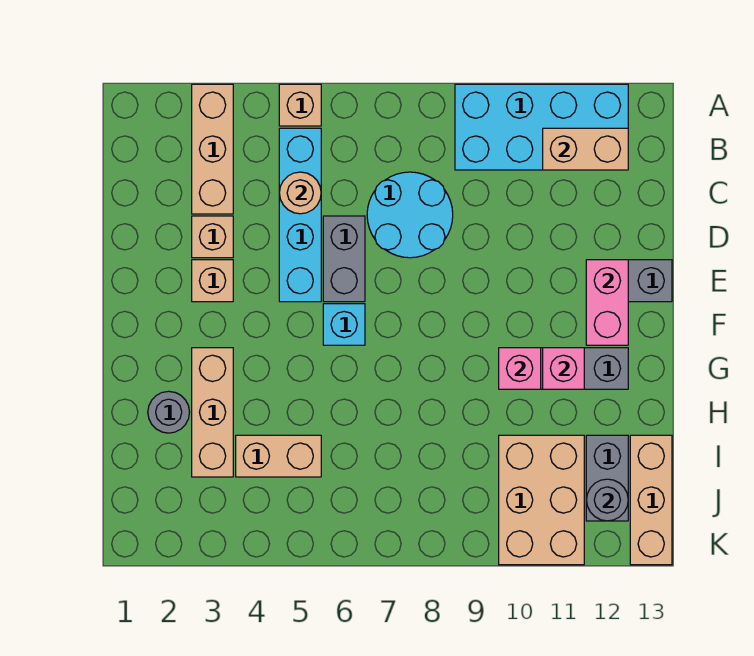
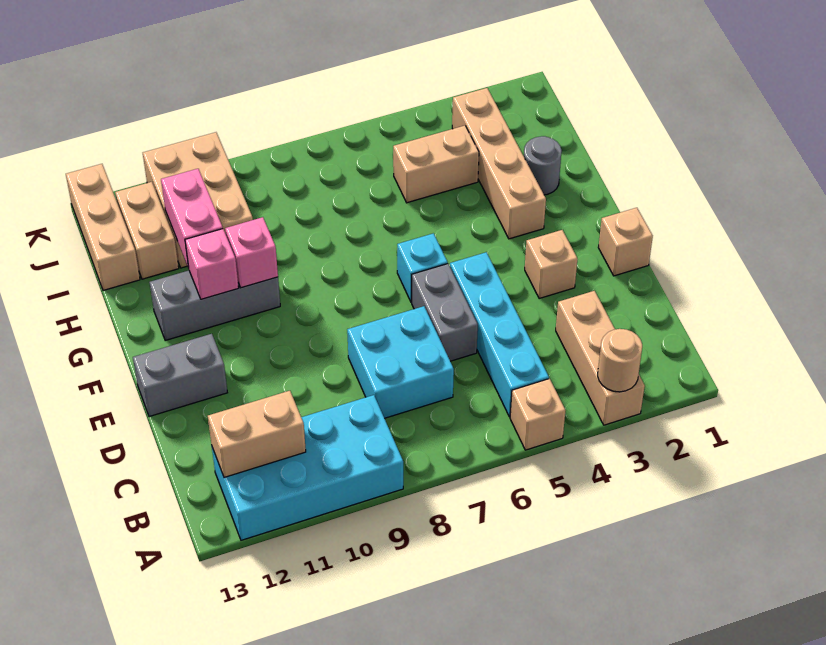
tan 1x1 round brick [279,172,321,214] -> tan 1x1 round brick moved to [598,329,642,392]
cyan 2x2 round brick [367,172,453,258] -> cyan 2x2 brick [347,306,454,418]
tan 1x1 brick [192,216,233,258] -> tan 1x1 brick moved to [598,208,653,276]
pink 1x2 brick [586,260,628,345] -> pink 1x2 brick moved to [161,169,223,268]
tan 1x3 brick [192,348,233,477] -> tan 1x4 brick [452,88,546,239]
grey 1x2 brick [586,435,628,521] -> tan 1x2 brick [115,182,179,279]
grey 1x1 round brick [587,479,628,521] -> none

